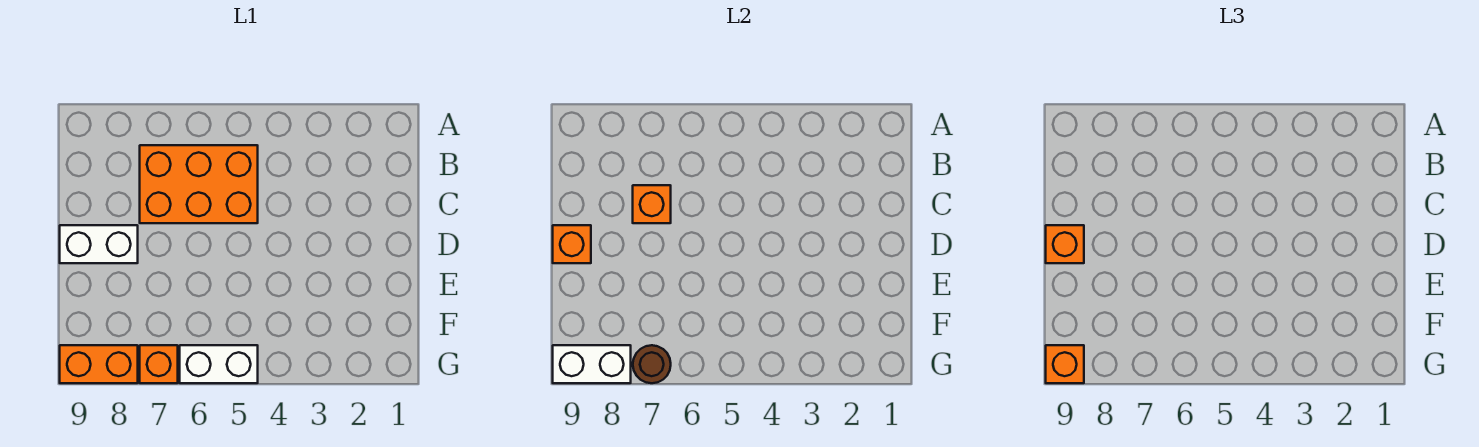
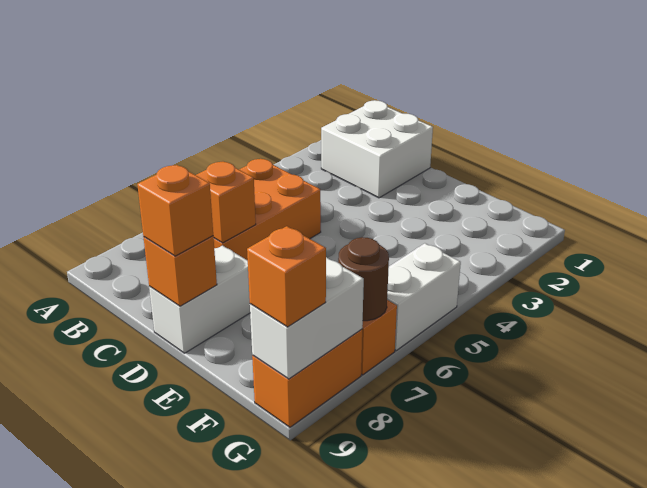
none -> white 2x2 brick [321,100,433,198]

